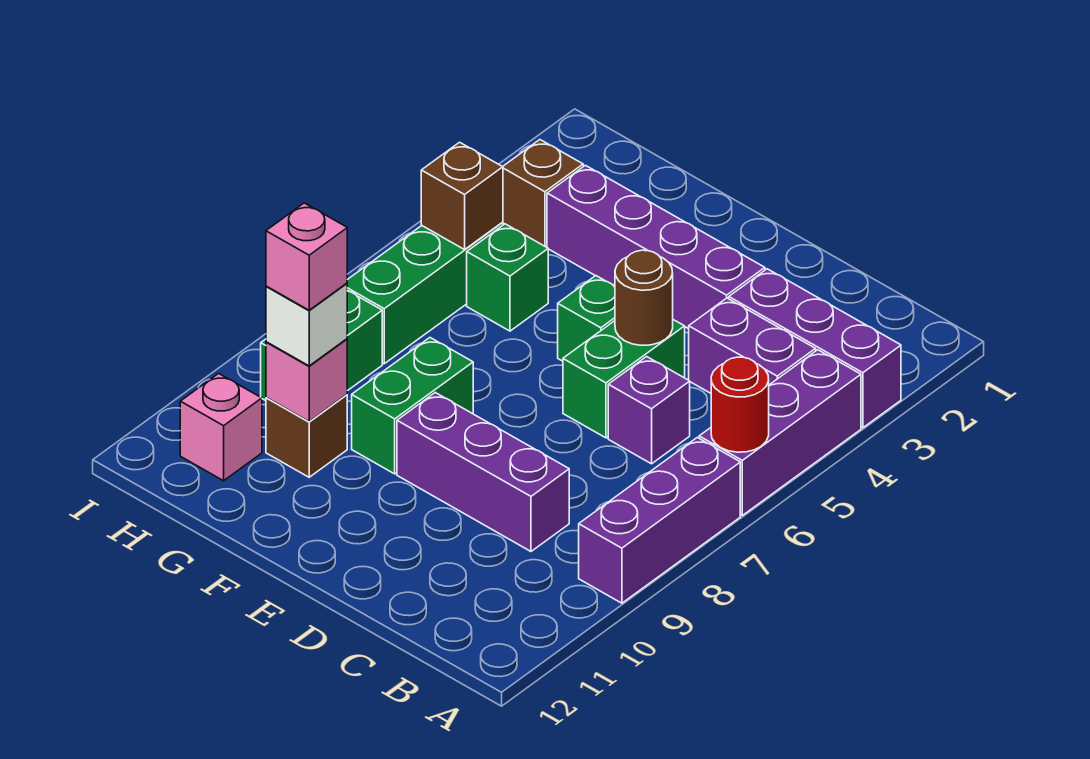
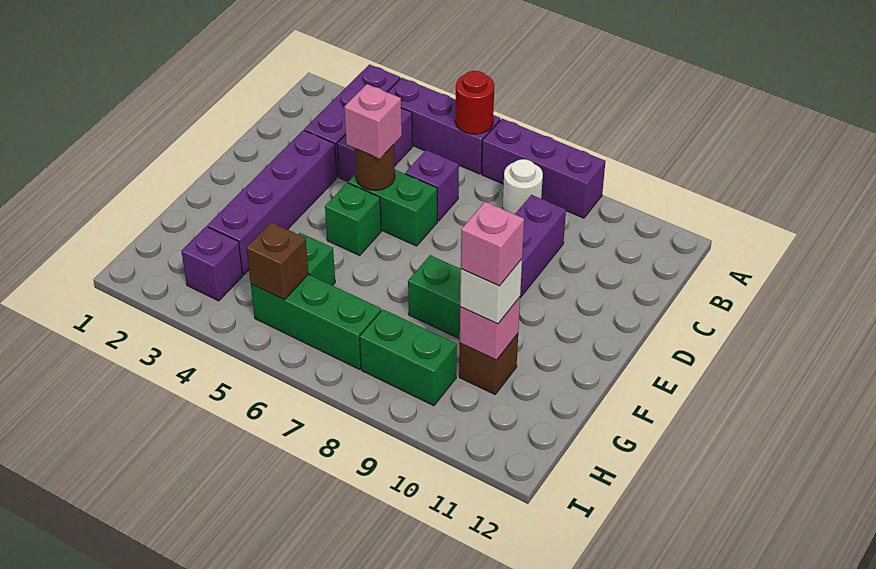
none -> white 1x1 round brick [503,159,543,214]
brown 1x1 brick [503,140,583,247] -> purple 1x1 brick [181,226,243,301]
pink 1x1 brick [180,373,262,481] -> pink 1x1 brick moved to [344,84,402,159]

